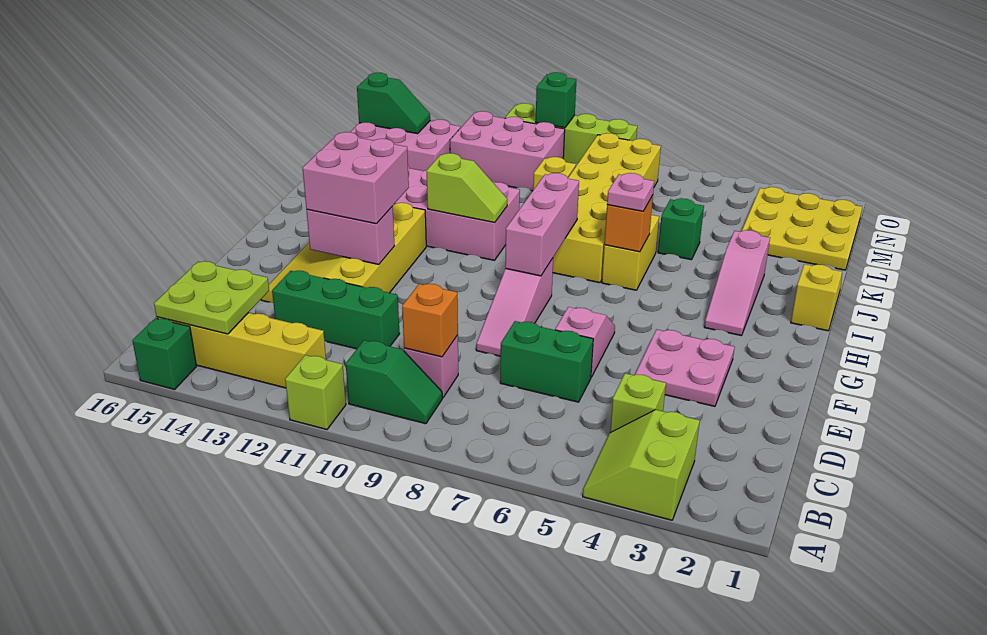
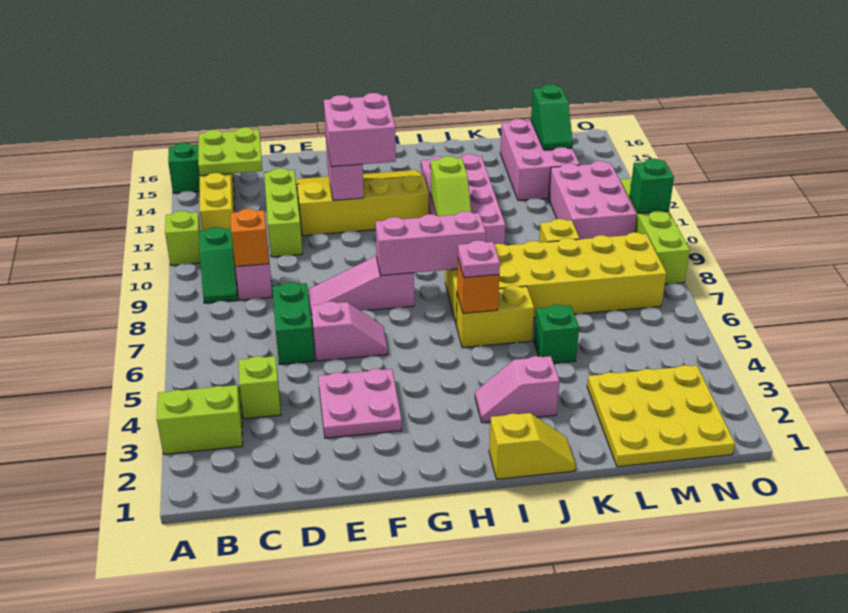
green 1x3 brick [272,271,400,349] -> lime 1x3 brick [264,168,303,257]
pink 1x3 slope [704,230,770,336] -> pink 1x2 slope [475,356,560,423]

